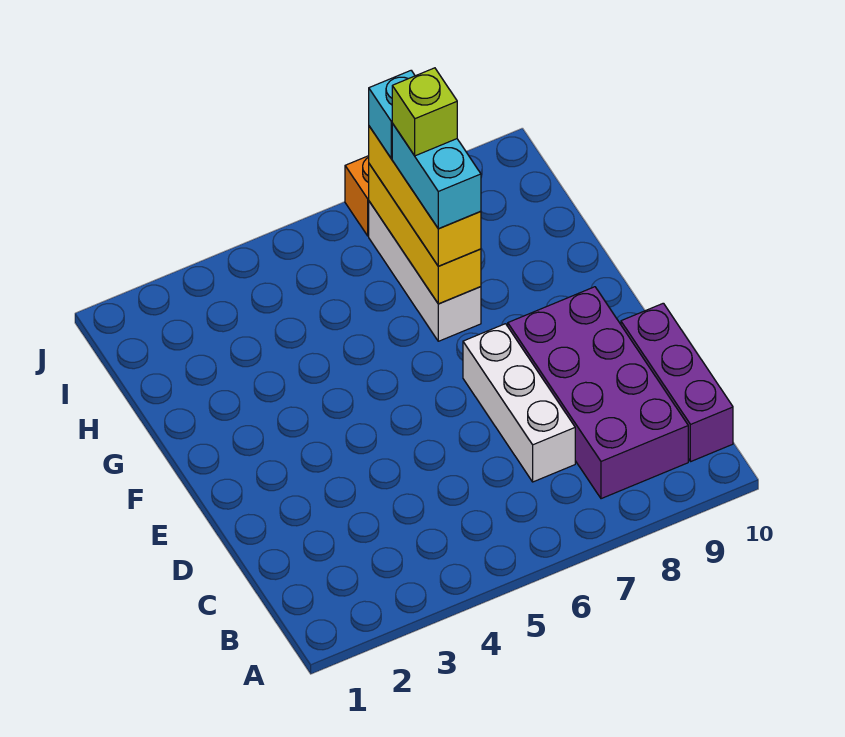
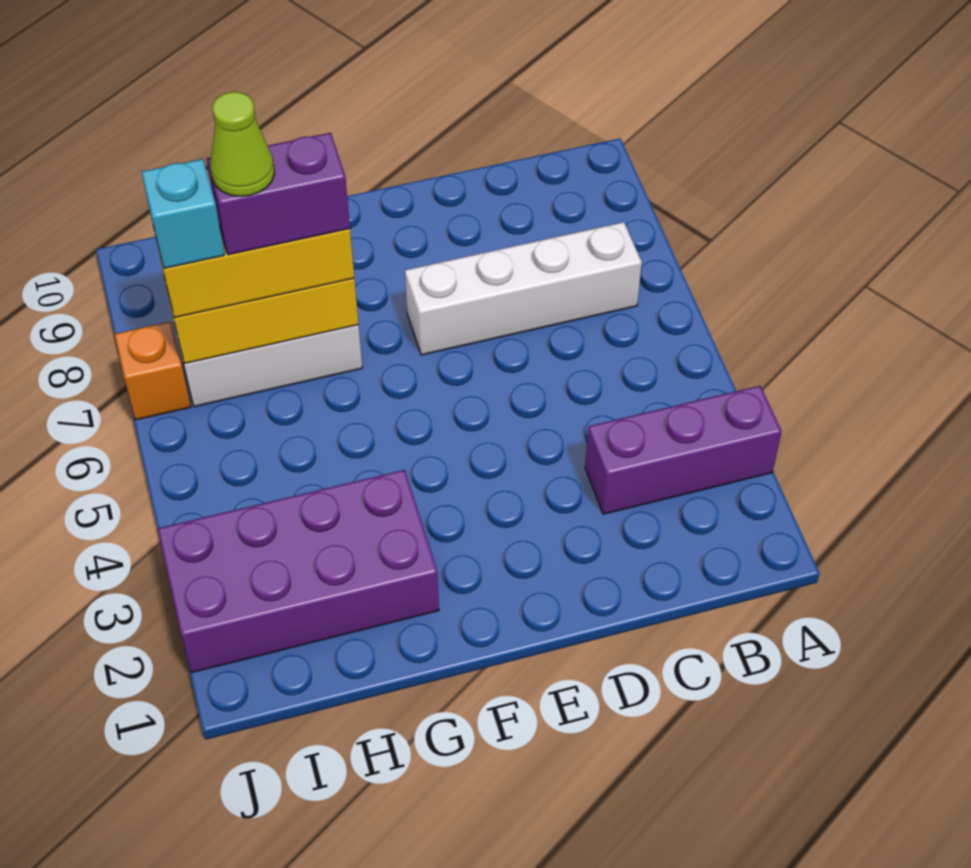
purple 2x4 brick [508,287,688,499] -> purple 2x4 brick moved to [158,470,439,672]
purple 1x3 brick [621,303,733,462] -> purple 1x3 brick moved to [585,386,782,514]
white 1x3 brick [463,324,575,482] -> white 1x4 brick [405,222,642,355]
cyan 1x2 brick [392,123,481,229] -> purple 1x2 brick [206,133,350,255]
lime 1x1 brick [392,68,457,156] -> lime 1x1 cone [210,92,275,196]

